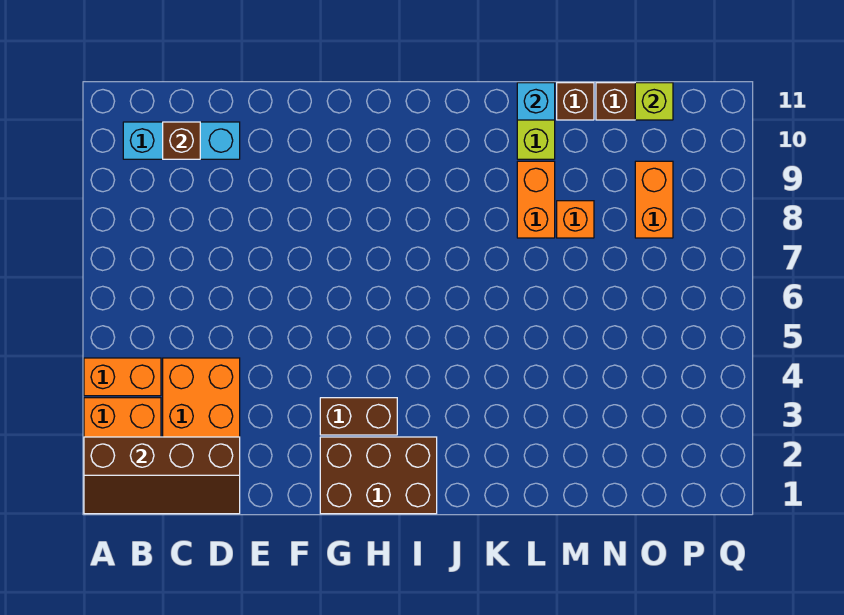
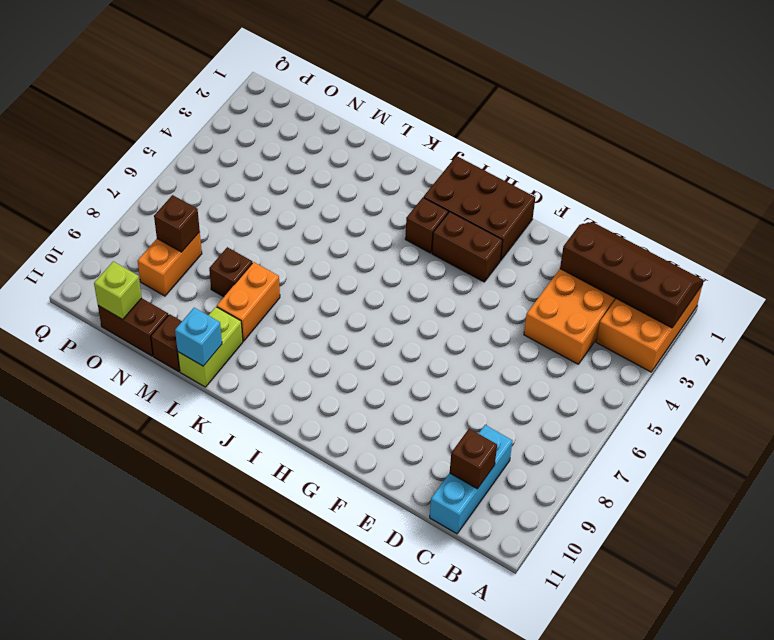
orange 1x2 brick [84,358,161,396] -> none
cyan 1x3 brick [123,122,240,159] -> cyan 1x3 brick turned to [430,425,512,534]
none -> brown 1x1 brick [405,198,448,253]
orange 1x1 brick [557,201,594,238] -> brown 1x1 brick [209,247,252,297]
none -> brown 1x1 brick [154,195,200,252]

